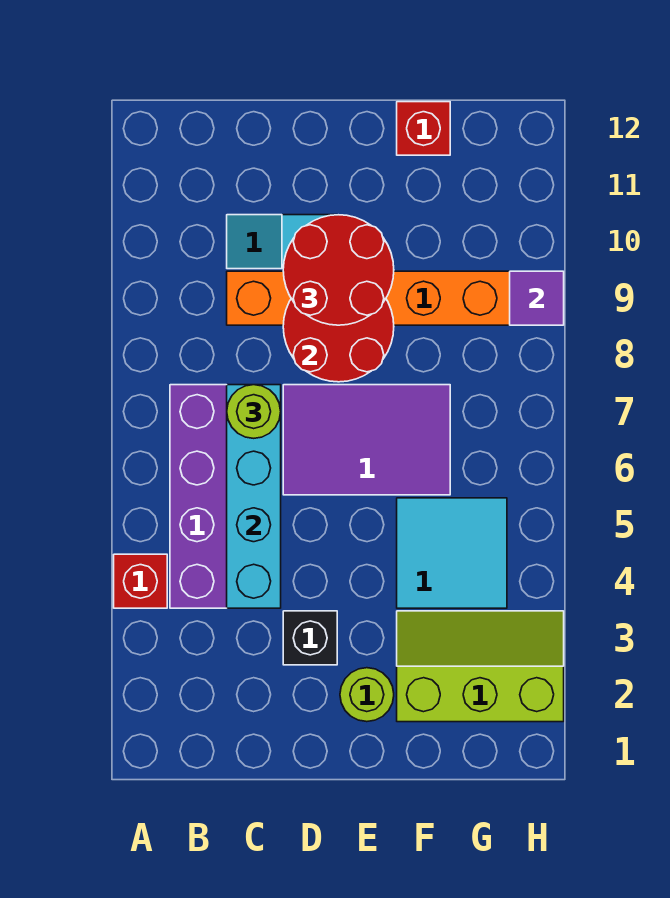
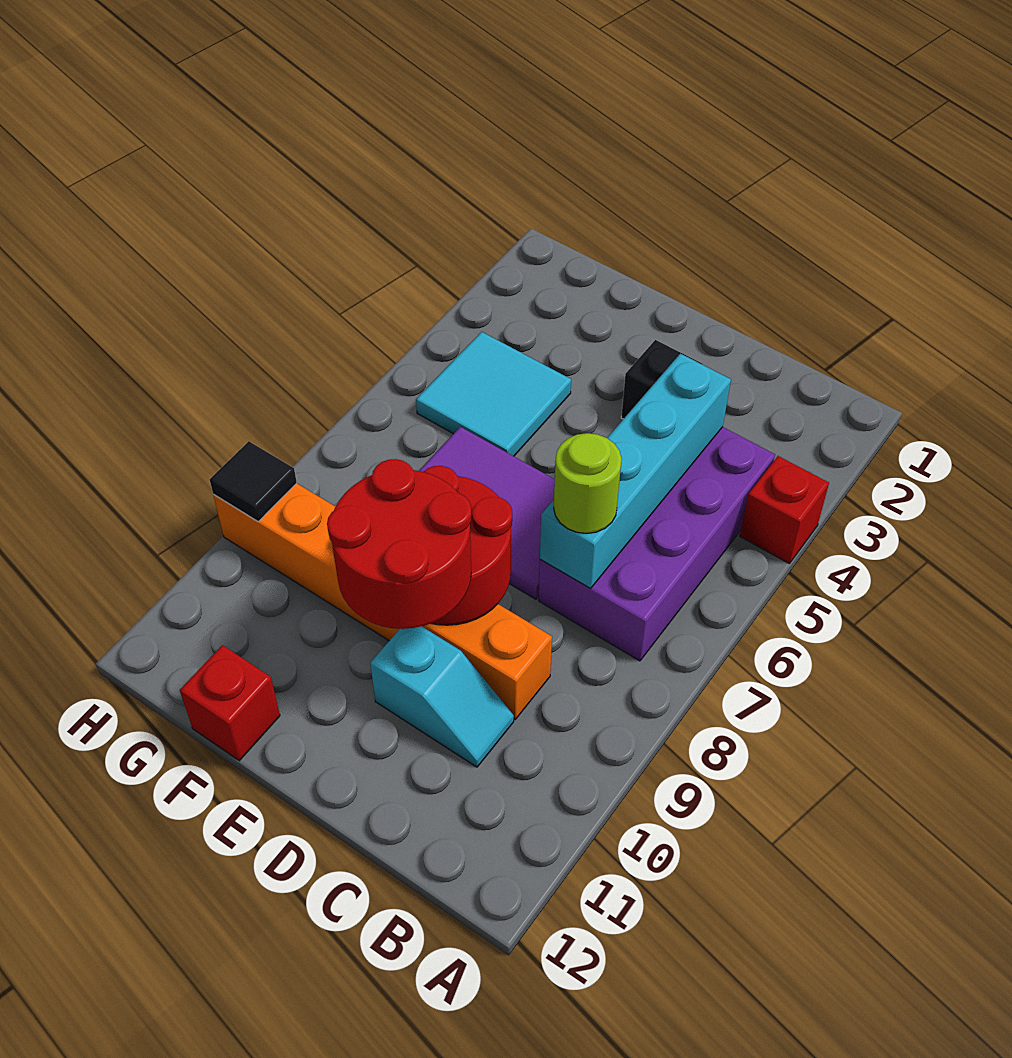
lime 1x1 round brick [340,668,394,722] -> none
lime 2x3 slope [397,611,564,722] -> none
purple 1x1 tile [510,271,564,325] -> black 1x1 tile [210,441,297,522]

